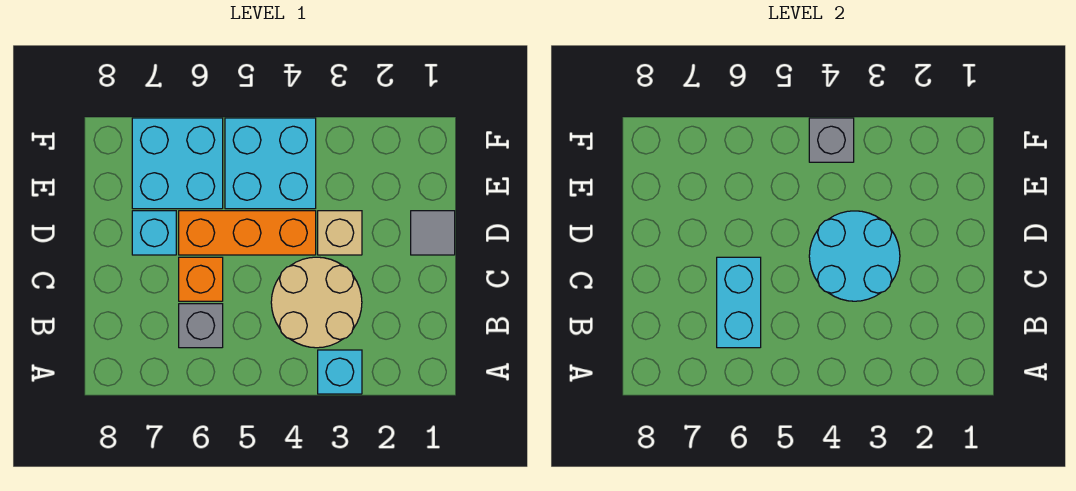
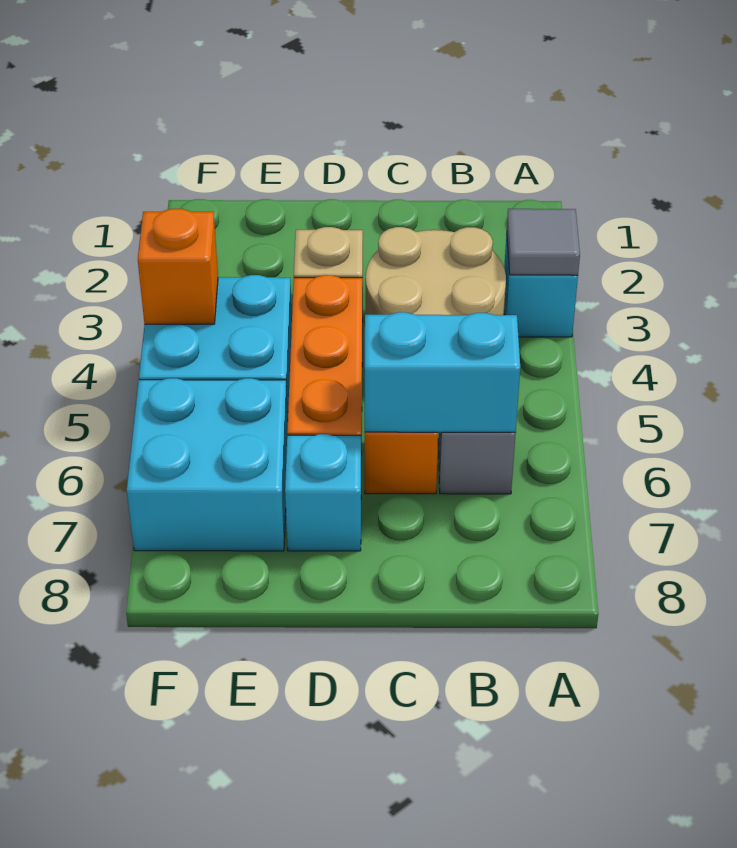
cyan 2x2 round brick [809,211,900,301] -> none
grey 1x1 tile [411,211,455,255] -> grey 1x1 tile moved to [507,209,580,275]
grey 1x1 brick [809,118,854,162] -> orange 1x1 brick [138,209,218,324]

